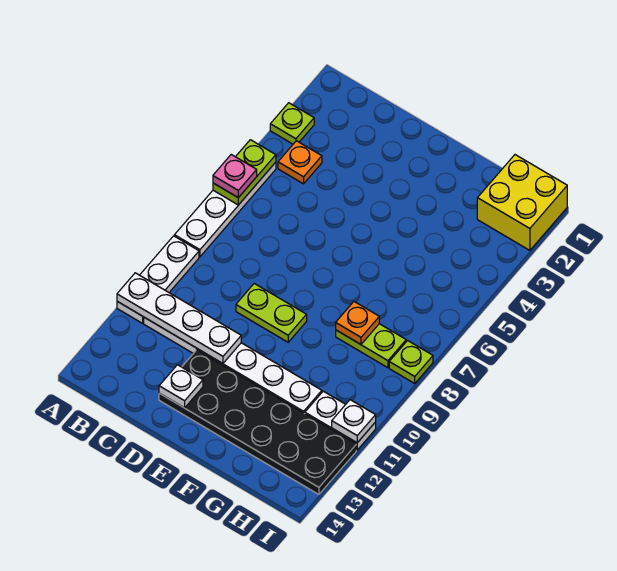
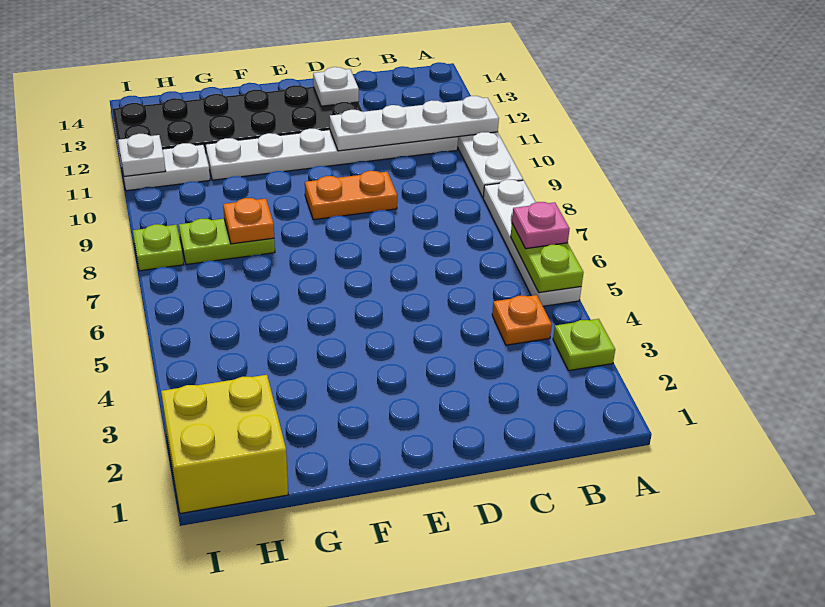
lime 1x2 plate [236,284,307,342] -> orange 1x2 plate [305,171,397,220]

